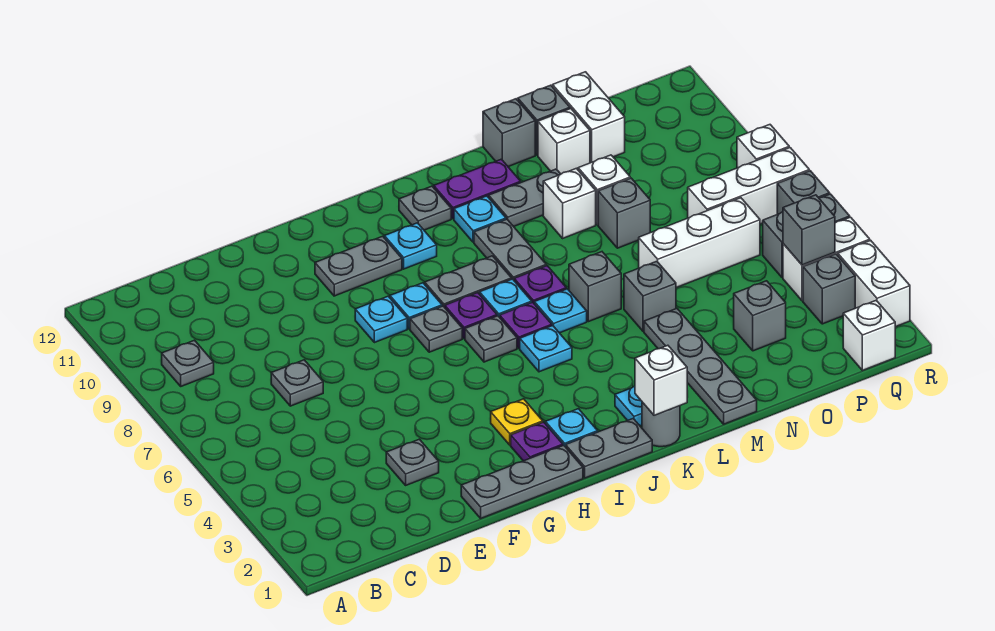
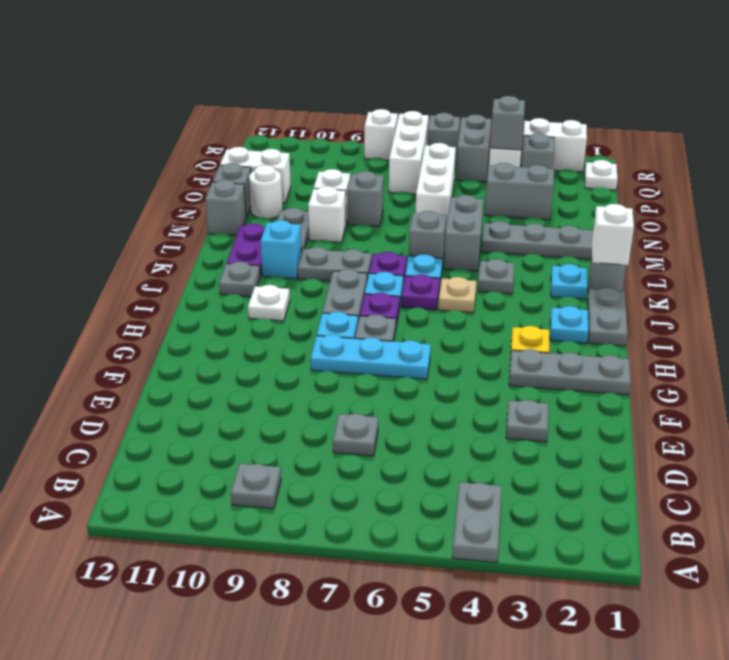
grey 1x3 plate [461,445,583,518] -> grey 1x3 plate turned to [509,349,631,395]
cyan 1x1 plate [355,296,407,343] -> cyan 1x3 plate [311,335,431,379]
grey 1x2 plate [315,236,402,296] -> grey 1x2 plate moved to [452,482,502,562]
purple 1x1 plate [511,422,563,461] -> none
grey 1x1 plate [465,316,517,362] -> grey 1x1 plate moved to [478,259,514,294]
cyan 1x1 plate [384,223,437,269] -> white 1x1 plate [248,285,290,321]
cyan 1x1 plate [520,326,572,372] -> tan 1x1 plate [438,277,476,313]
cyan 1x1 plate [454,196,506,242] -> cyan 1x1 brick [261,220,302,279]
grey 1x1 brick [624,261,676,331] -> grey 1x2 brick [444,195,483,271]
white 1x1 brick [538,109,590,174] -> white 1x1 round brick [249,165,283,219]
grey 1x1 brick [734,281,786,351] -> grey 1x2 brick [485,163,554,220]
white 1x1 brick [843,301,895,370] -> white 1x1 plate [585,160,618,190]

